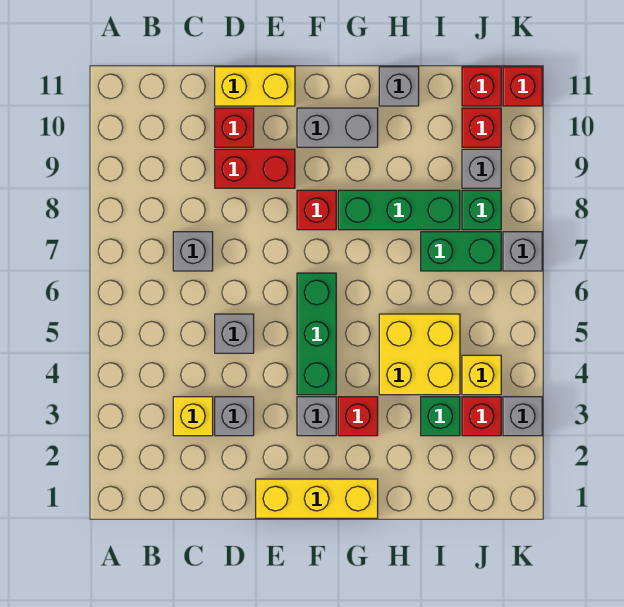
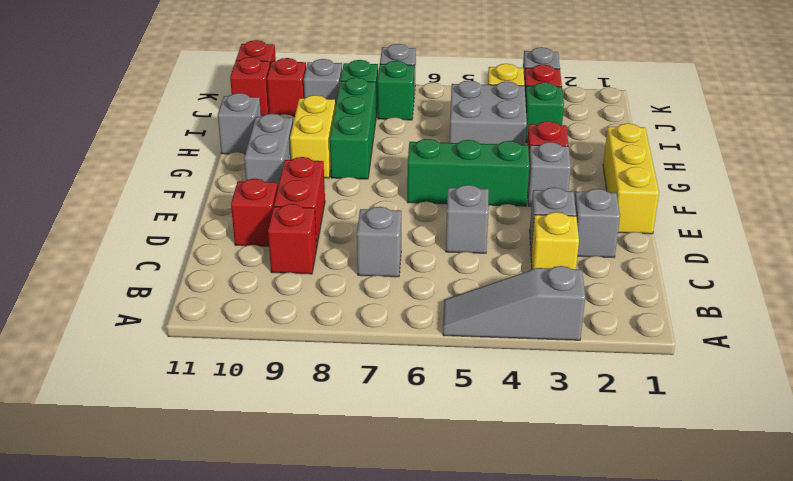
none -> grey 1x3 slope [443,266,585,340]
none -> grey 1x1 brick [575,189,620,257]
yellow 1x2 brick [215,67,295,106] -> yellow 1x2 brick moved to [290,95,335,178]
red 1x1 brick [297,190,336,230] -> red 1x1 brick moved to [268,204,317,274]
yellow 2x2 brick [379,314,460,395] -> grey 2x2 brick [450,81,527,145]
green 1x2 brick [421,232,501,271] -> green 1x1 brick [377,61,414,120]

